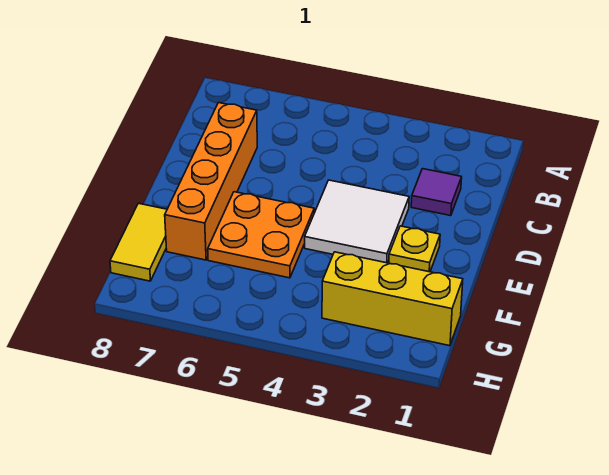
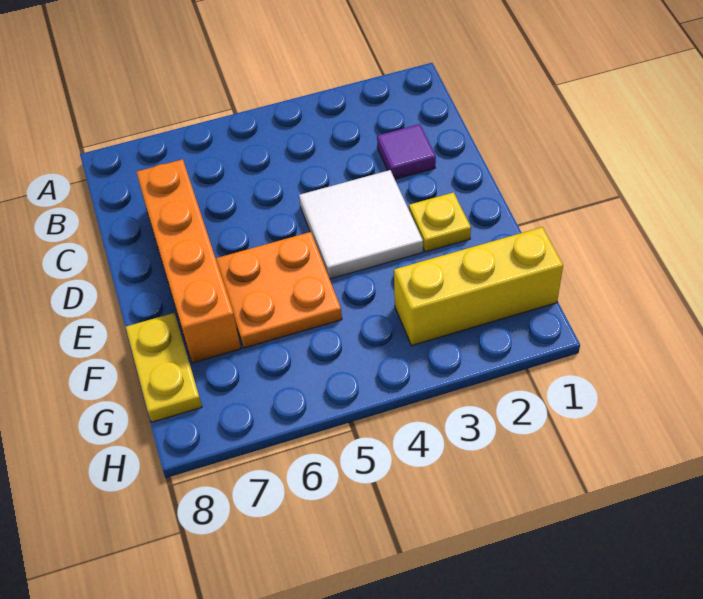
yellow 1x2 tile [110,203,167,281] -> yellow 1x2 plate [126,313,202,422]

